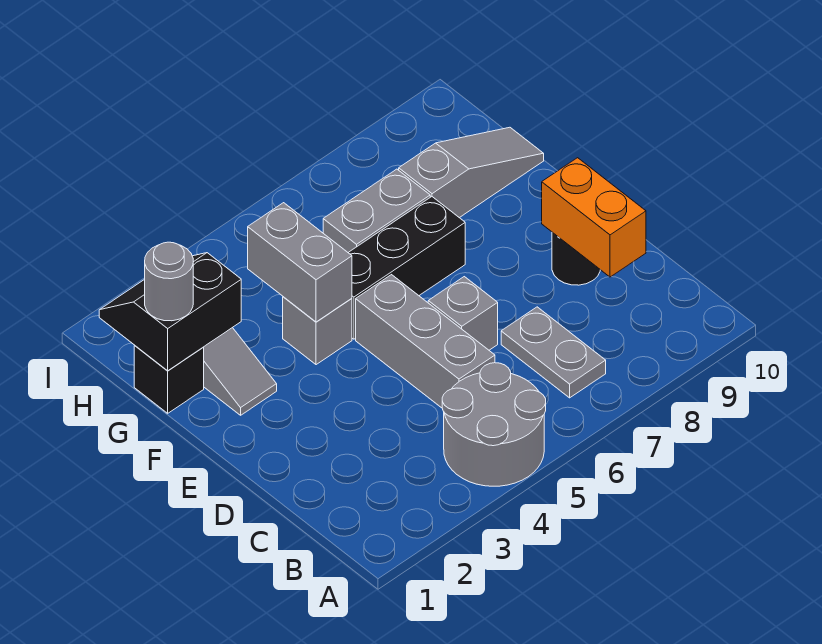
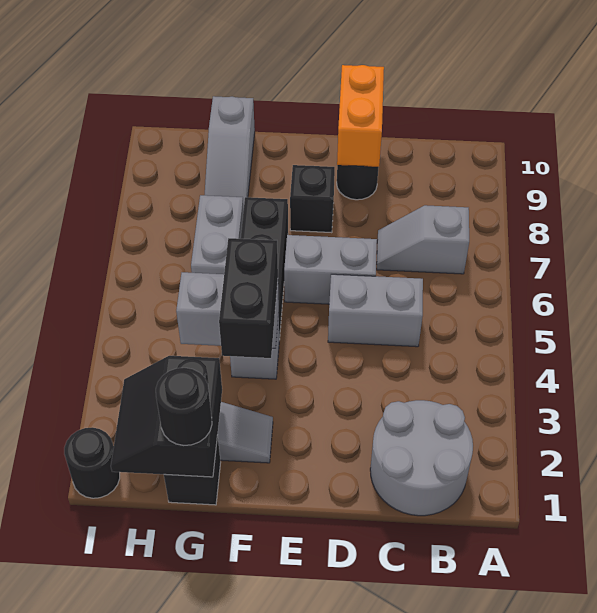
grey 2x2 round brick [442,363,546,486] -> grey 2x2 round brick moved to [370,400,473,516]
grey 1x2 plate [501,307,606,398] -> grey 1x2 slope [377,205,469,274]
grey 1x3 brick [356,275,495,408] -> grey 1x2 brick [328,274,423,347]
orange 1x2 brick [542,158,646,277] -> orange 1x2 brick turned to [337,65,384,167]
grey 1x1 brick [428,277,498,350] -> grey 1x2 brick [284,235,377,304]
none -> black 1x1 brick [290,165,335,233]
none -> black 1x2 brick [219,238,278,358]
grey 1x1 round brick [145,242,193,321] -> black 1x1 round brick [156,368,212,446]
grey 1x3 slope [399,127,544,218] -> grey 1x3 slope turned to [205,96,255,210]
none -> black 1x1 round brick [64,427,120,498]

